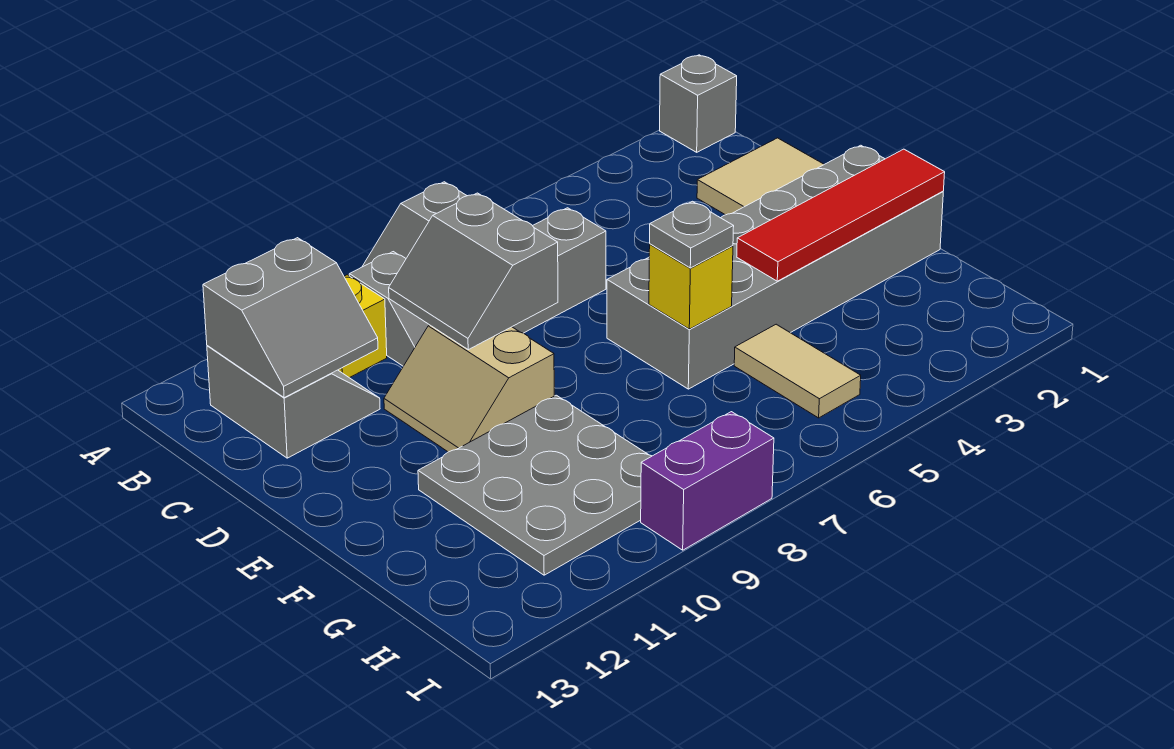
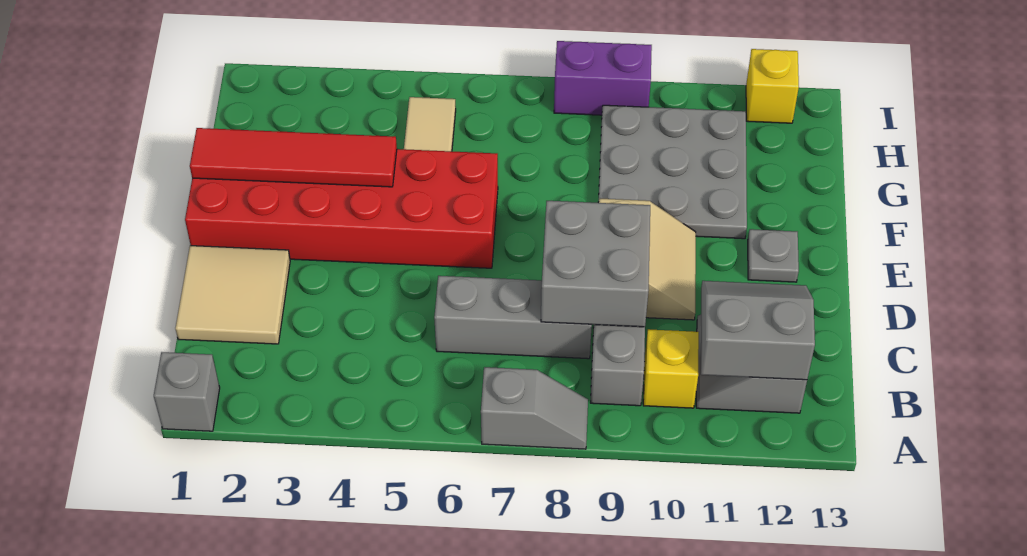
grey 2x2 slope [389,193,558,350] -> grey 2x2 brick [541,201,650,327]
grey 2x6 brick [607,145,943,389] -> red 2x6 brick [185,149,498,268]
yellow 1x1 brick [649,244,733,329] -> yellow 1x1 brick moved to [746,49,799,123]
grey 1x1 plate [650,201,734,268] -> grey 1x1 plate moved to [748,229,799,282]

